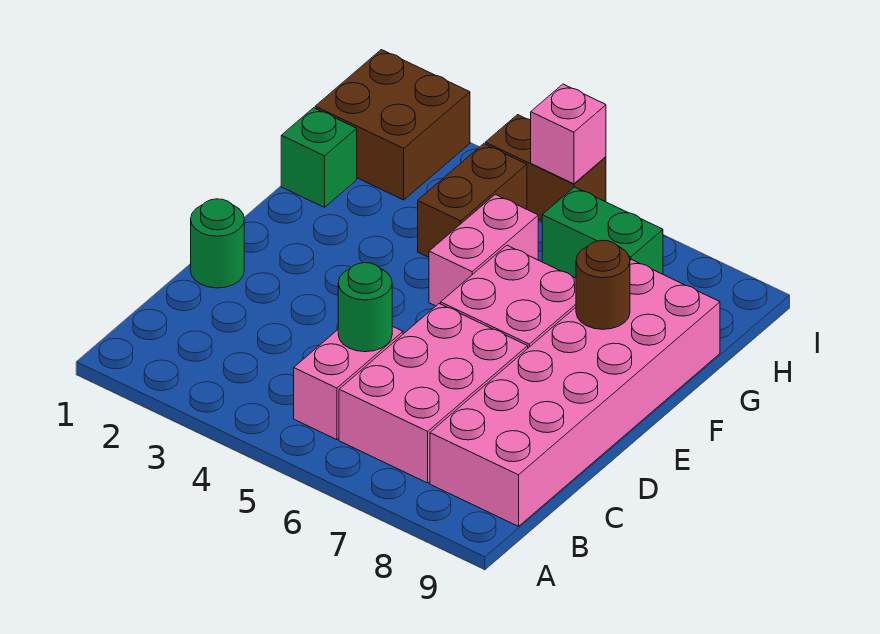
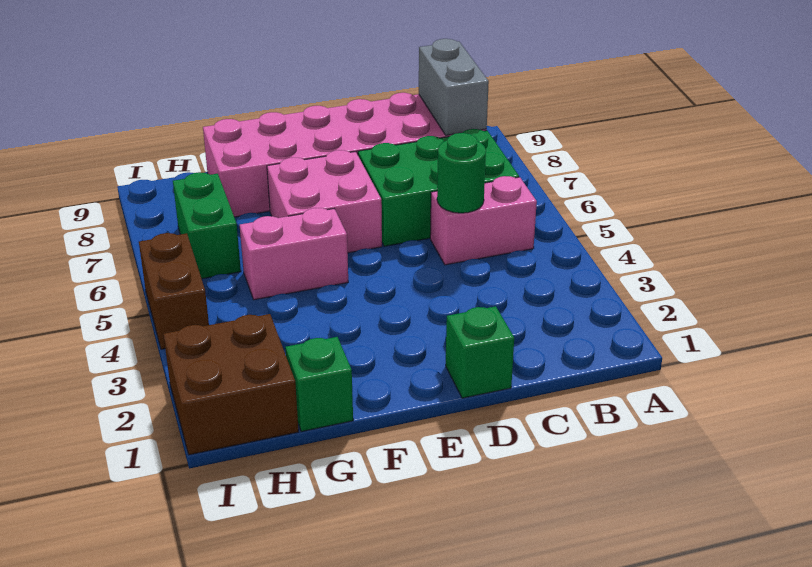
pink 2x3 brick [339,304,528,483] -> green 2x3 brick [358,129,519,246]
none -> grey 1x2 brick [419,39,489,135]
green 1x1 round brick [191,199,244,288] -> green 1x1 brick [446,306,514,398]
brown 1x1 round brick [576,240,630,329] -> none
brown 1x2 brick [418,144,527,257] -> none
pink 1x1 brick [531,84,606,184] -> none

